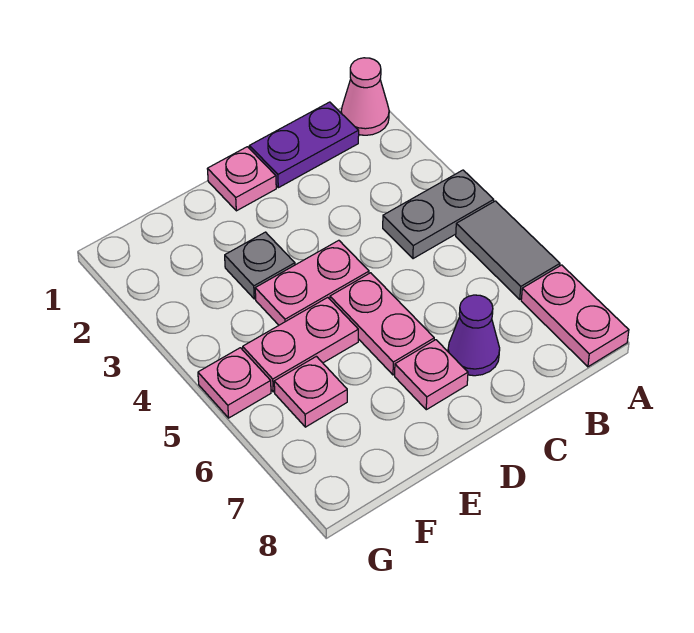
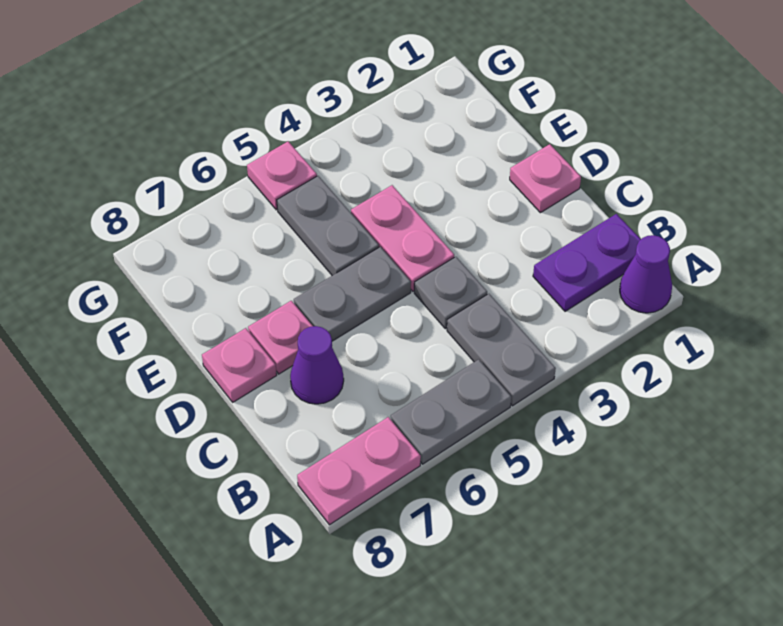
pink 1x1 cone [341,58,389,135] -> purple 1x1 cone [620,235,672,313]
grey 1x2 tile [456,201,560,299] -> grey 1x2 plate [391,359,511,464]
purple 1x2 plate [249,102,359,188] -> purple 1x2 plate turned to [533,214,641,311]
pink 1x2 plate [330,273,434,375] -> grey 1x2 plate [294,247,411,341]
grey 1x1 plate [225,232,295,299] -> grey 1x1 plate moved to [414,257,487,329]
pink 1x2 plate [243,297,358,392] -> grey 1x2 plate [277,176,379,276]
pink 1x1 plate [274,356,347,427] -> pink 1x1 plate moved to [202,328,277,402]

